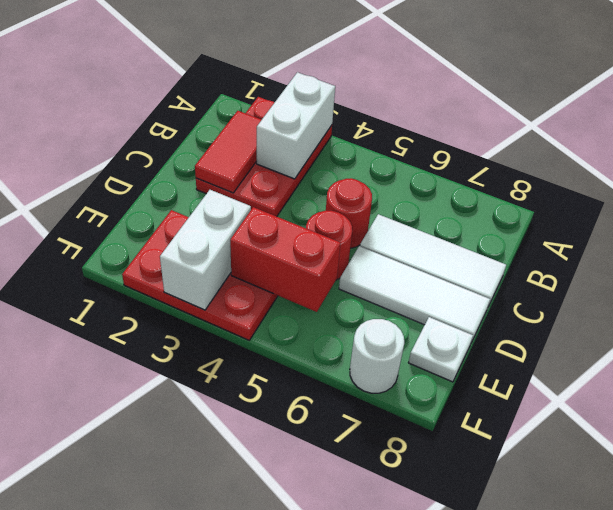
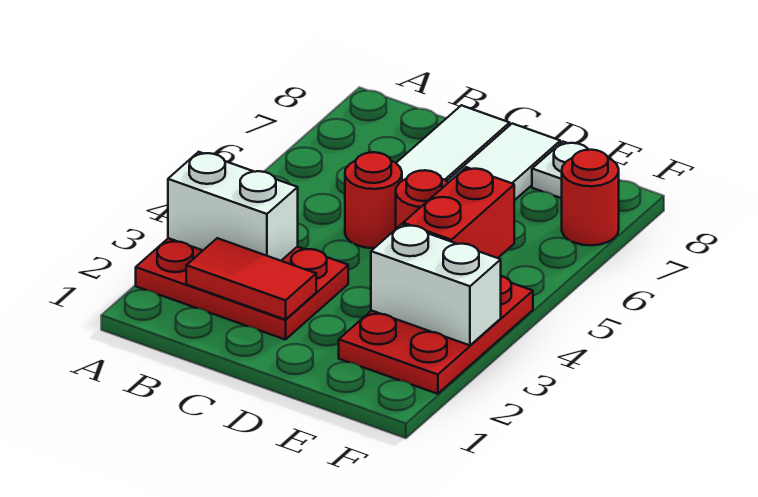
white 1x1 round brick [350,319,404,393] -> red 1x1 round brick [562,150,619,245]

